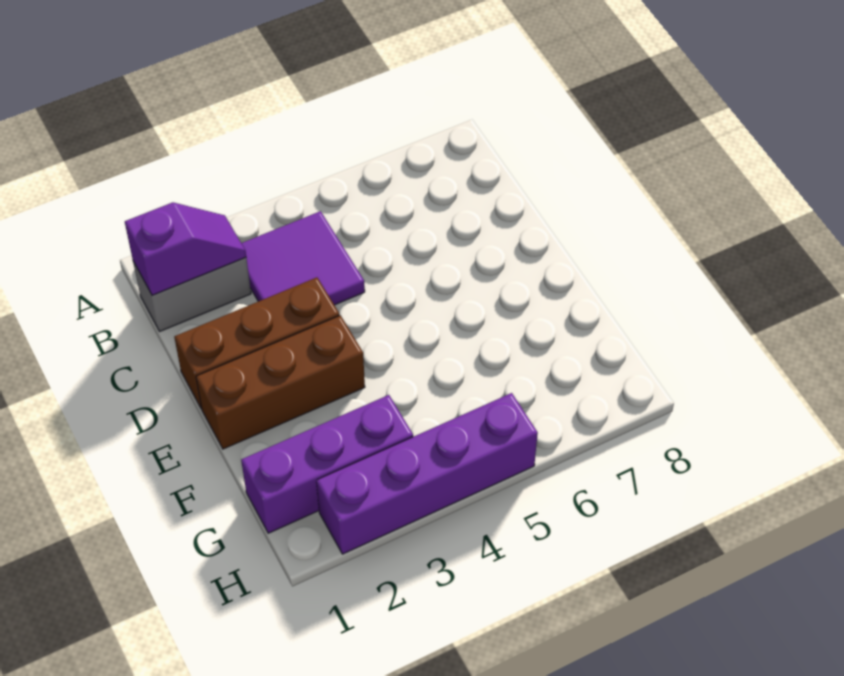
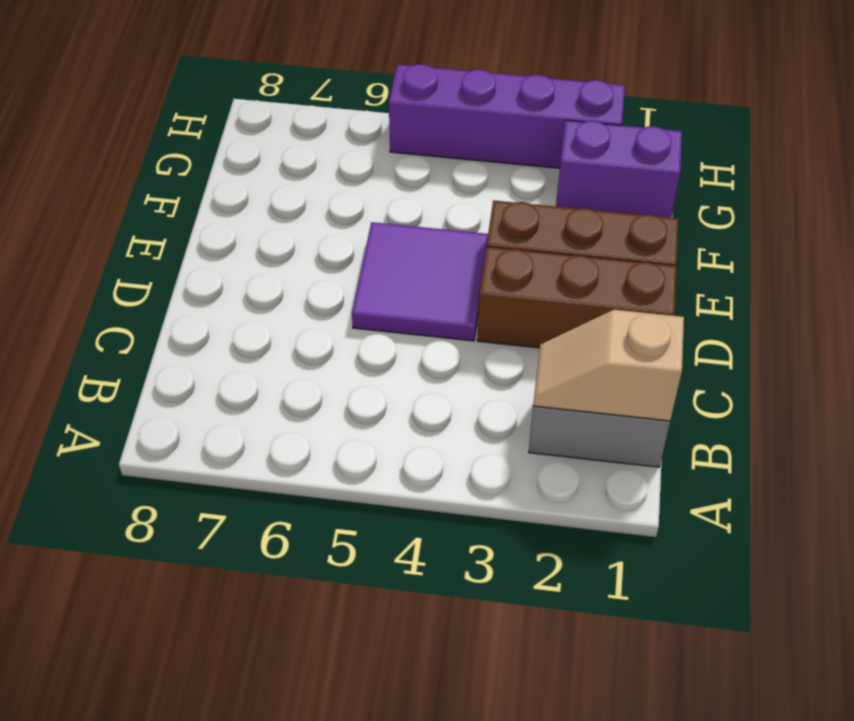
purple 1x2 slope [125,202,246,296] -> tan 1x2 slope [533,310,684,421]
purple 2x2 tile [241,211,365,305] -> purple 2x2 tile moved to [352,222,488,341]
purple 1x3 brick [241,395,413,533] -> purple 1x2 brick [556,120,682,218]

